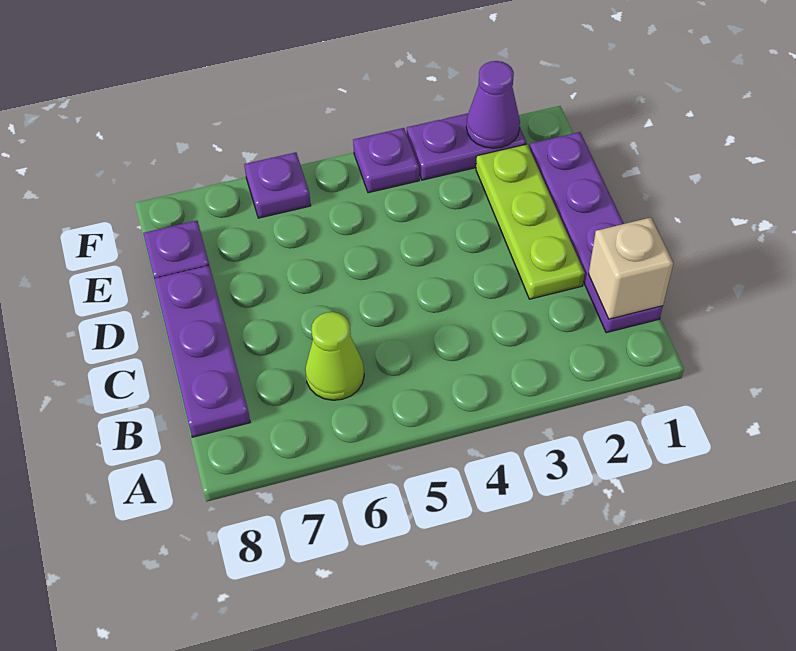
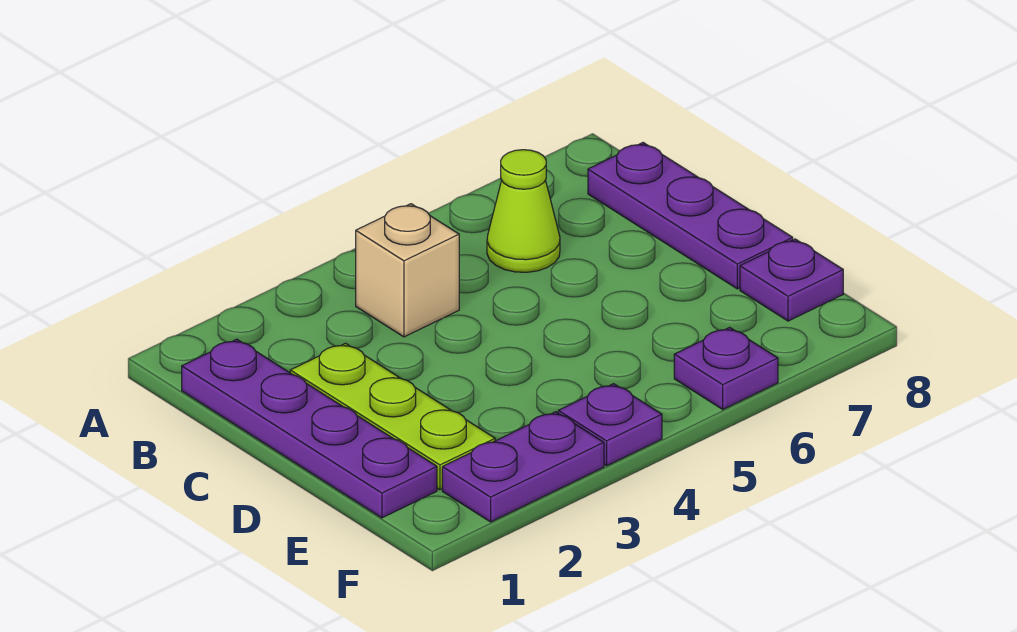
tan 1x1 brick [588,218,673,319] -> tan 1x1 brick moved to [356,204,459,337]
purple 1x1 cone [466,61,520,148] -> none

